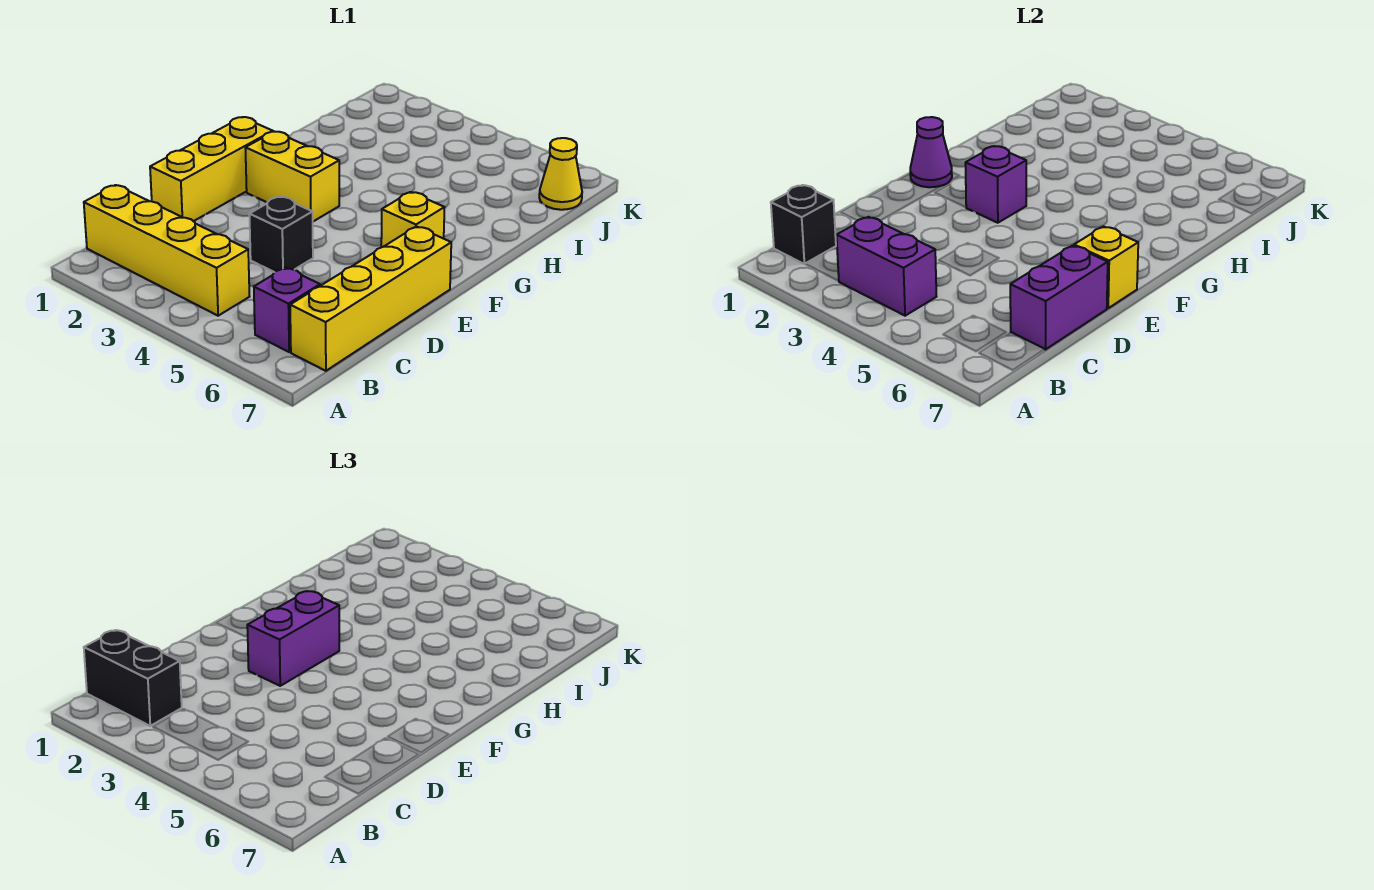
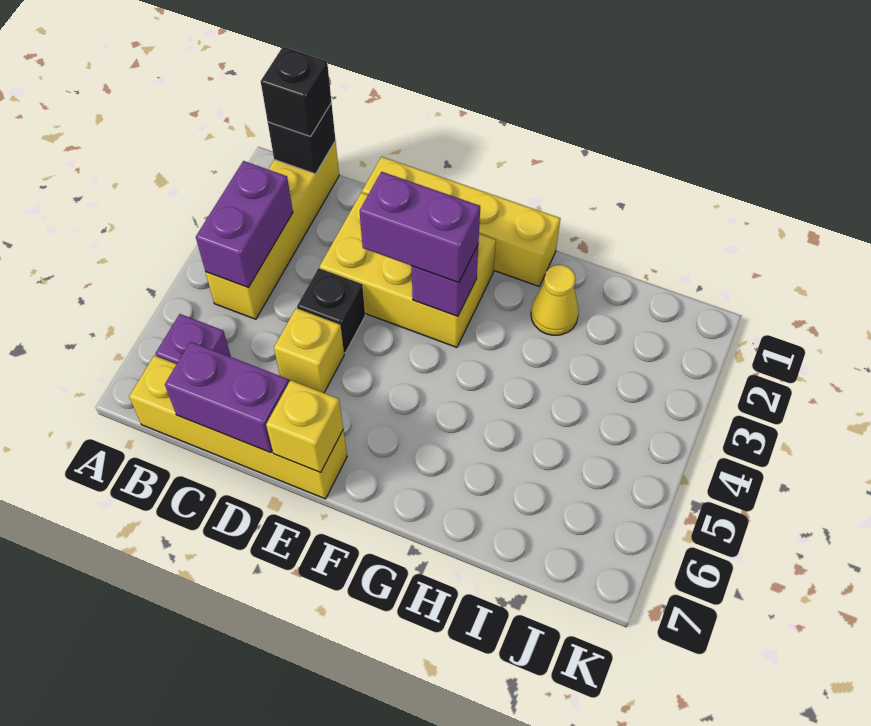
black 1x2 brick [84,630,182,726] -> black 1x1 brick [261,47,331,136]
yellow 1x3 brick [150,117,273,221] -> yellow 1x4 brick [362,157,560,286]
purple 1x1 cone [910,117,952,187] -> none
yellow 1x2 brick [245,132,339,221] -> yellow 2x3 brick [320,193,496,347]
yellow 1x1 brick [381,192,445,247] -> yellow 1x1 brick moved to [274,308,344,393]
yellow 1x1 cone [539,138,582,210] -> yellow 1x1 cone moved to [531,265,579,335]

